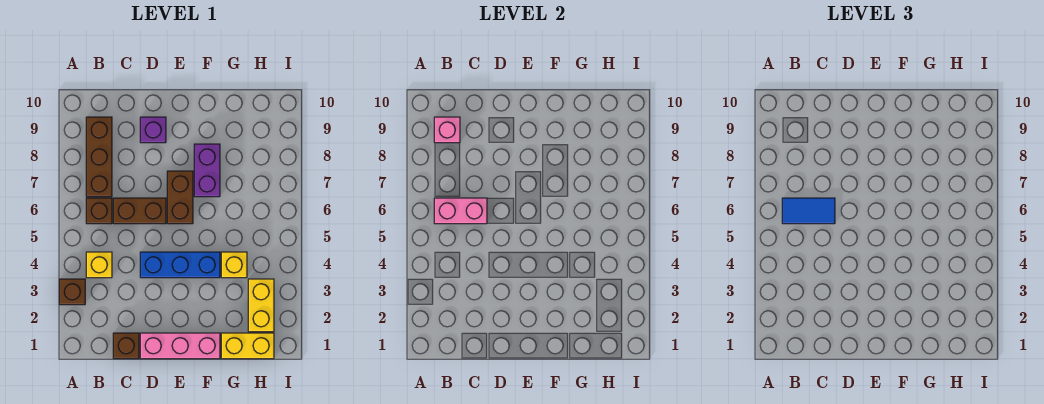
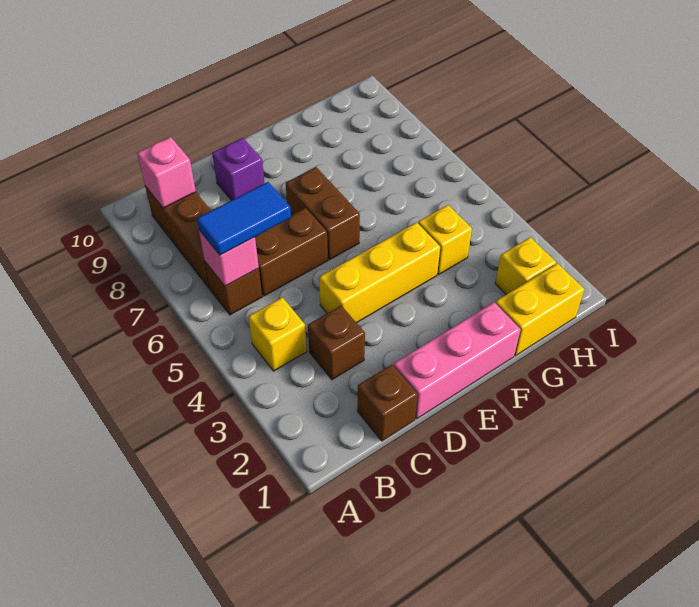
brown 1x1 brick [59,279,85,305] -> brown 1x1 brick moved to [308,306,365,380]
pink 1x2 brick [434,198,487,224] -> pink 1x1 brick [199,230,259,286]
blue 1x3 brick [140,252,220,278] -> yellow 1x3 brick [319,222,440,323]
purple 1x2 brick [194,144,220,197] -> none
yellow 1x2 brick [248,279,274,332] -> yellow 1x1 brick [495,237,556,294]

